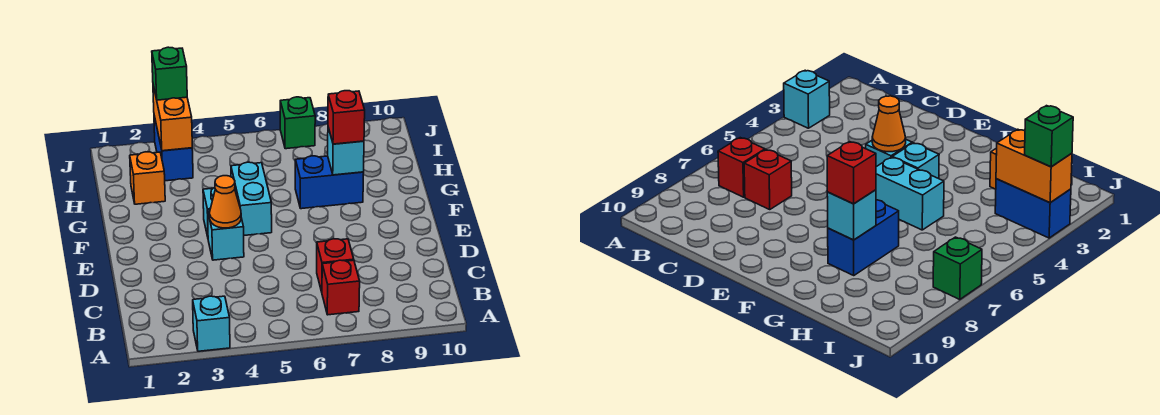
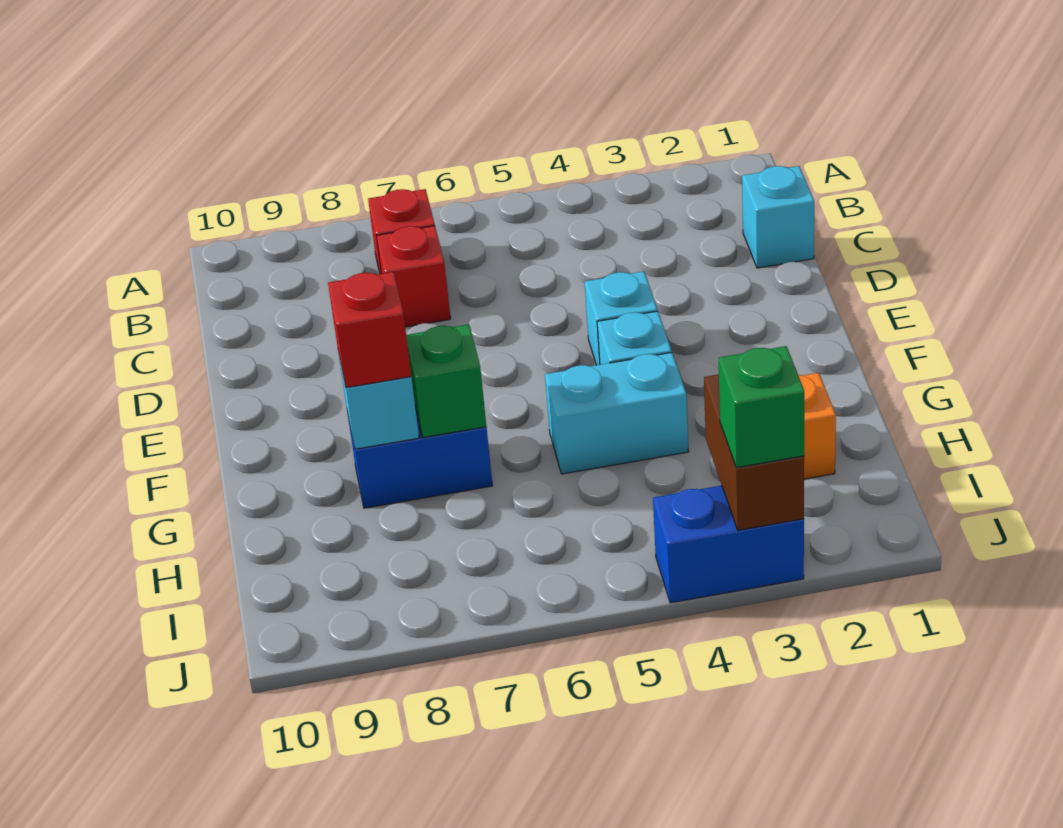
cyan 1x1 brick [193,296,230,351] -> cyan 1x1 brick moved to [742,166,814,268]
orange 1x1 cone [210,176,241,228] -> none
cyan 1x2 brick [231,162,272,235] -> cyan 1x2 brick turned to [545,353,688,474]
blue 1x2 brick [154,116,193,181] -> blue 1x2 brick turned to [653,485,804,603]
orange 1x2 brick [153,85,192,151] -> brown 1x2 brick [704,374,804,530]
green 1x1 brick [280,97,315,149] -> green 1x1 brick moved to [406,324,486,438]

